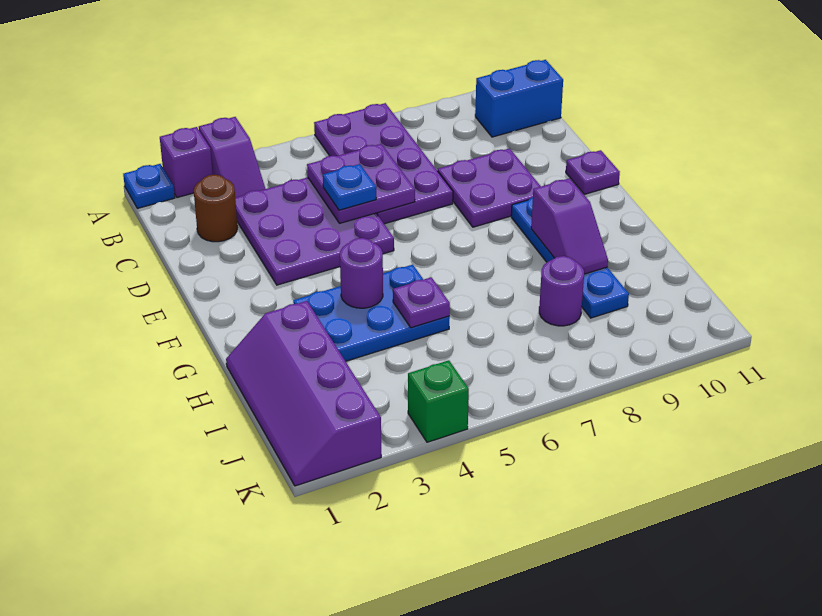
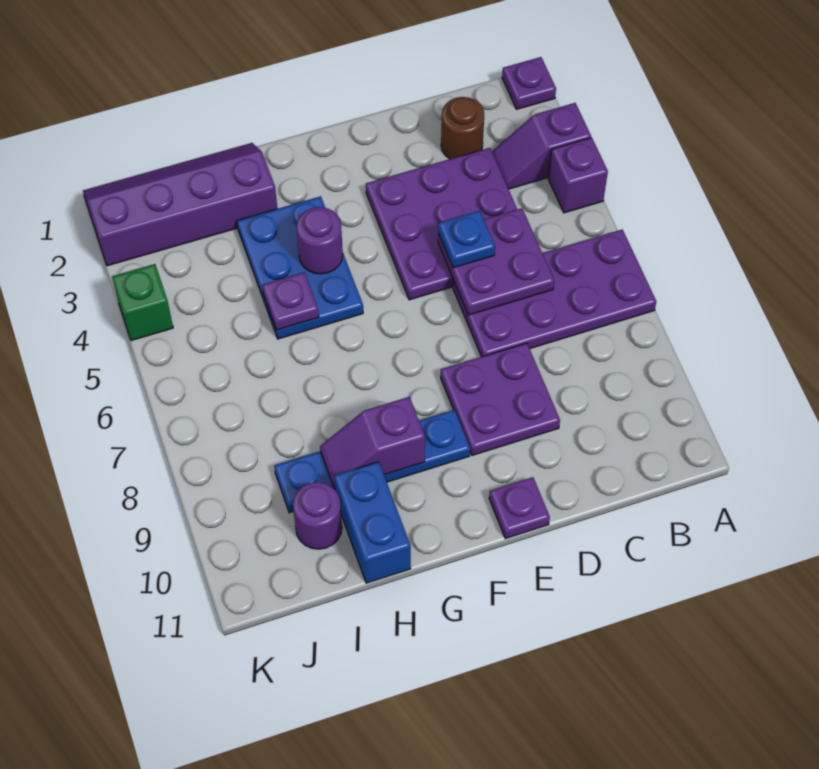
blue 1x1 plate [123,164,175,208] -> purple 1x1 plate [502,57,556,109]
purple 1x1 brick [160,127,213,198] -> purple 1x1 brick moved to [548,138,608,213]
blue 1x2 brick [475,60,563,137] -> blue 1x2 brick moved to [334,462,411,583]
purple 1x1 round brick [539,256,584,326] -> purple 1x1 round brick moved to [293,482,342,549]

